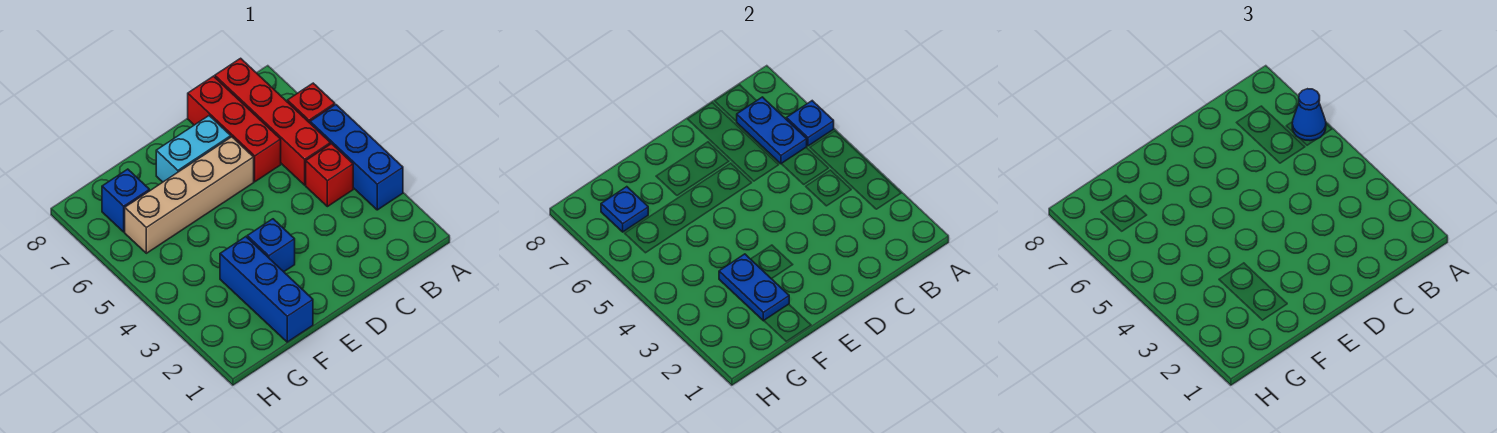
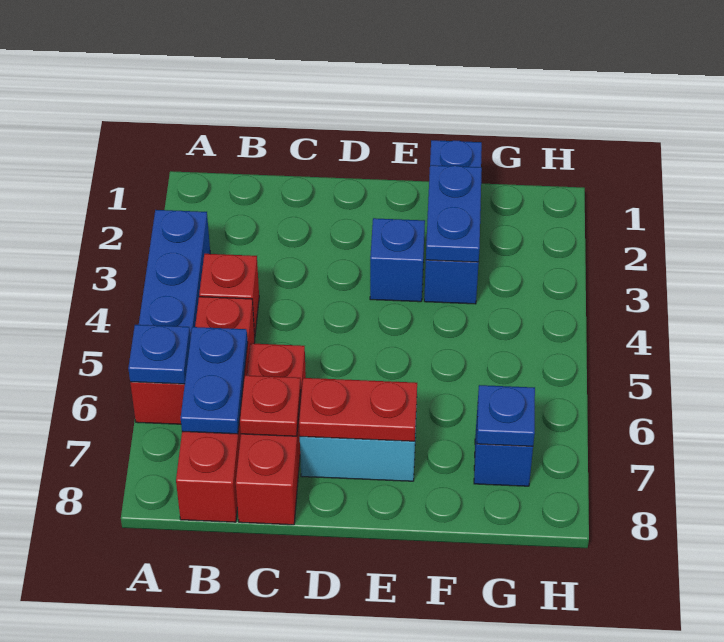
blue 1x1 cone [1292,89,1326,141] -> none
none -> red 1x1 plate [240,375,301,436]
tan 1x4 brick [125,137,254,253] -> none
none -> red 1x2 plate [299,378,417,441]

